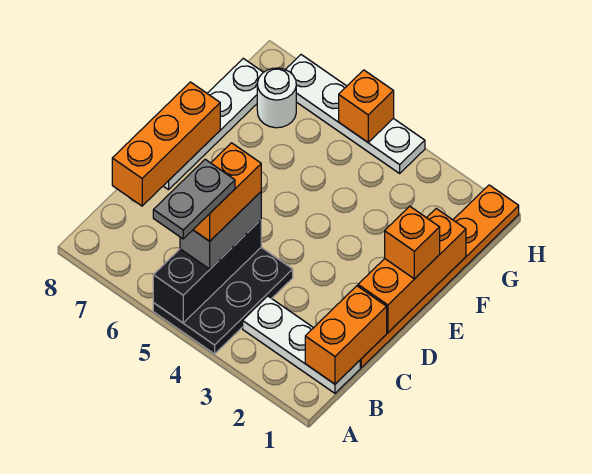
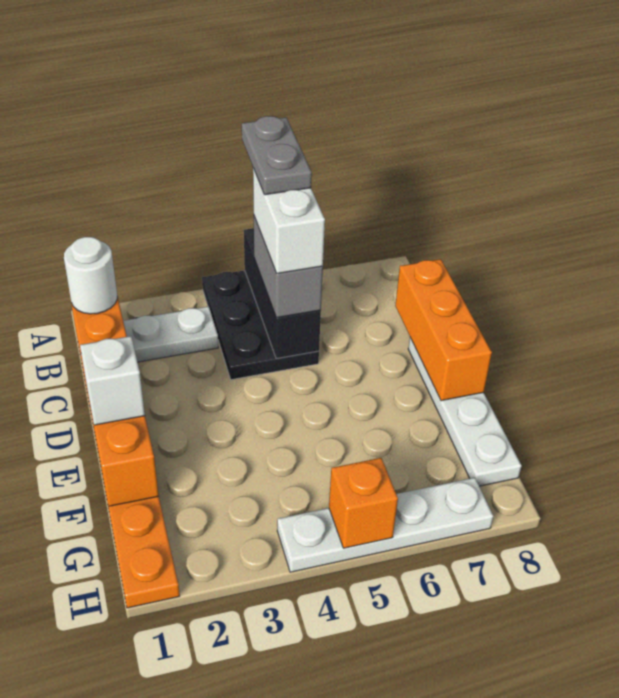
orange 1x2 brick [193,143,261,241] -> white 1x2 brick [253,168,325,273]
orange 1x1 brick [385,206,440,279] -> white 1x1 brick [80,336,145,425]
white 1x1 round brick [257,68,296,128] -> white 1x1 round brick moved to [64,237,117,314]

